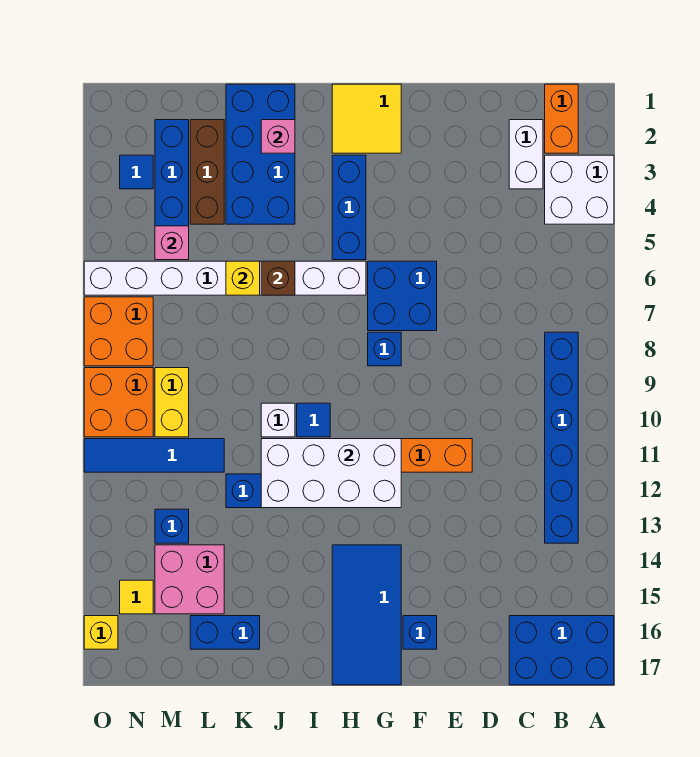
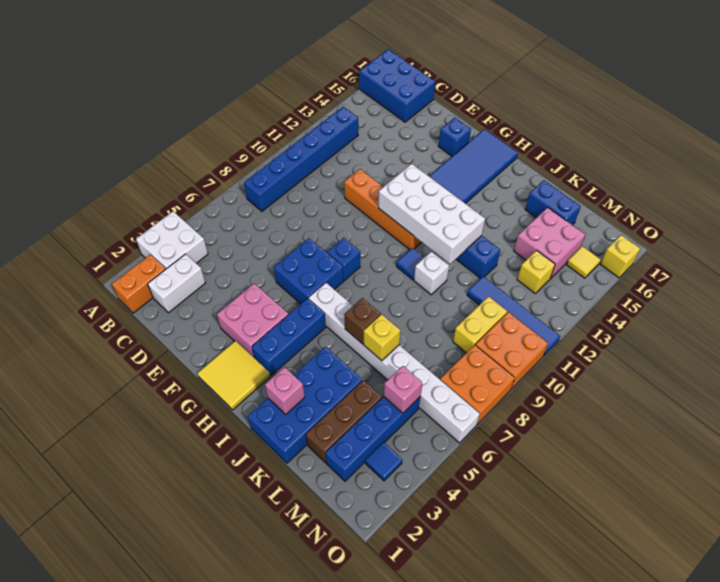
none -> pink 2x2 brick [217,283,288,357]
blue 1x1 brick [155,509,189,543] -> yellow 1x1 brick [517,250,555,293]

